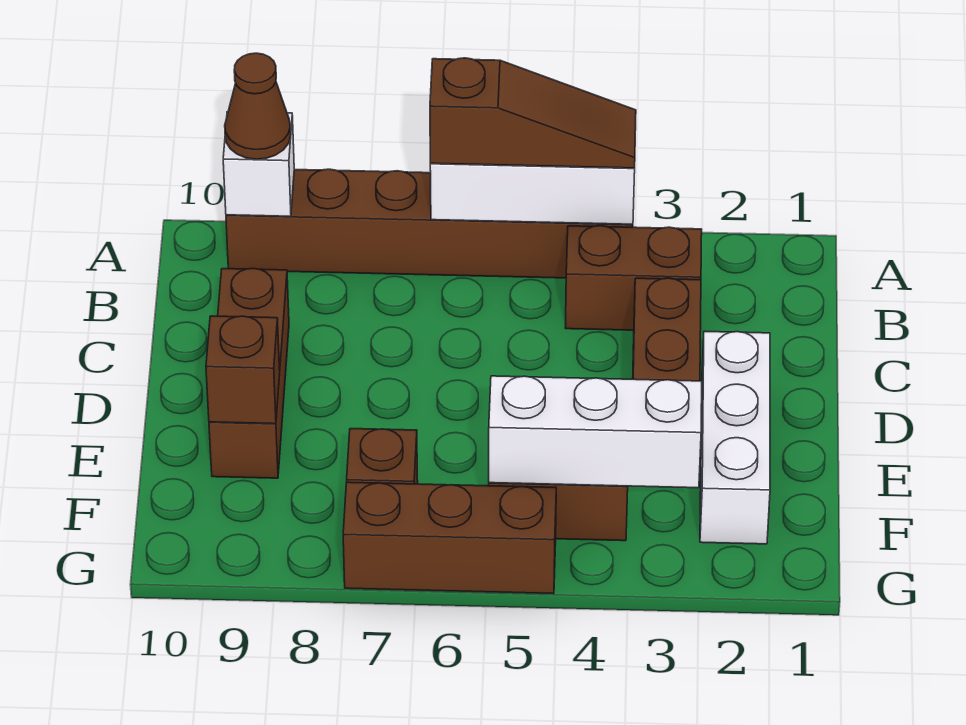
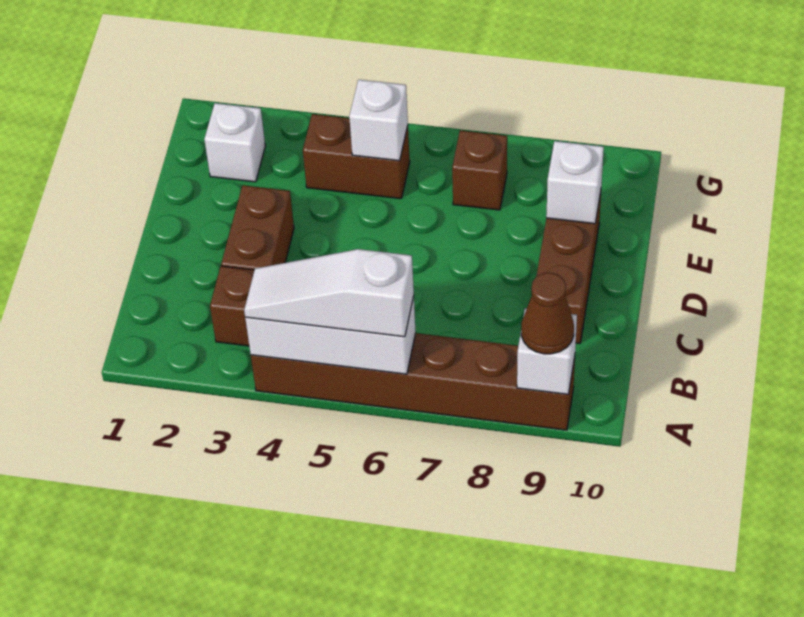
brown 1x3 slope [430,58,636,168] -> white 1x3 slope [244,249,414,337]
white 1x3 brick [700,331,770,544] -> white 1x1 brick [204,103,265,182]
brown 1x1 brick [206,316,280,424] -> white 1x1 brick [546,141,604,224]
white 1x3 brick [489,376,702,488] -> white 1x1 brick [349,80,408,161]
brown 1x3 brick [343,482,556,594] -> none

